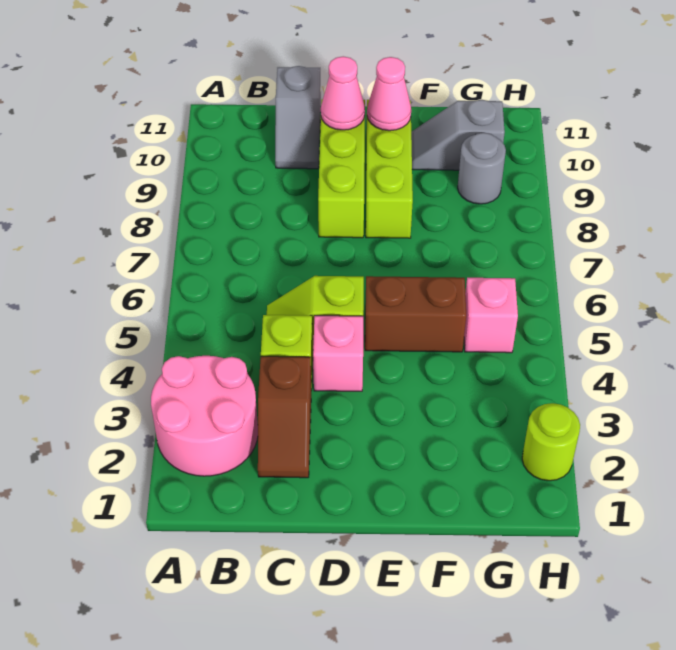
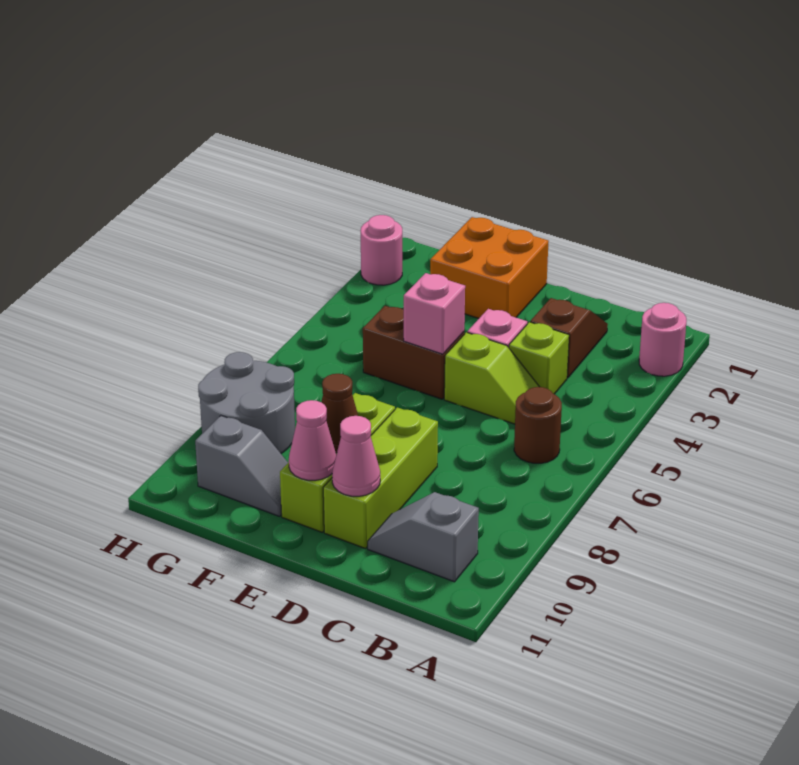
pink 2x2 round brick [151,356,258,476] -> pink 1x1 round brick [639,303,687,376]
none -> brown 1x1 round brick [514,387,562,463]
grey 1x2 slope [275,66,321,169] -> grey 1x2 slope turned to [368,492,479,582]
none -> orange 2x2 brick [430,217,548,319]
none -> brown 1x1 cone [321,374,358,453]
pink 1x1 brick [464,278,518,353] -> pink 1x1 brick moved to [404,273,465,354]
grey 1x1 round brick [458,133,506,204] -> grey 2x2 round brick [198,352,295,453]
lime 1x1 round brick [522,403,580,481] -> pink 1x1 round brick [361,215,402,285]

